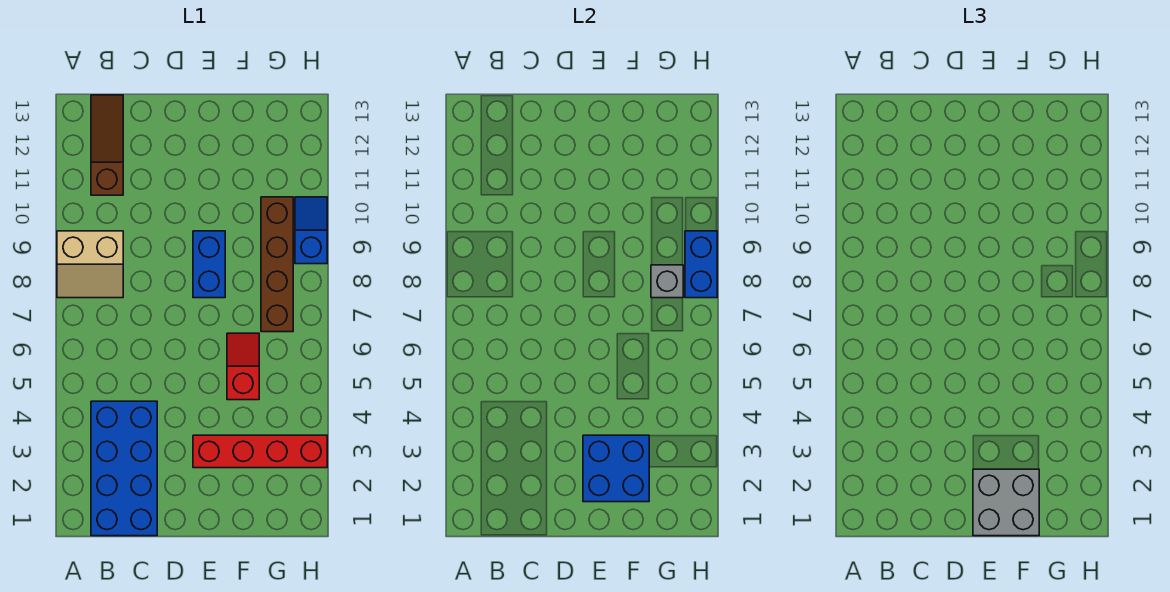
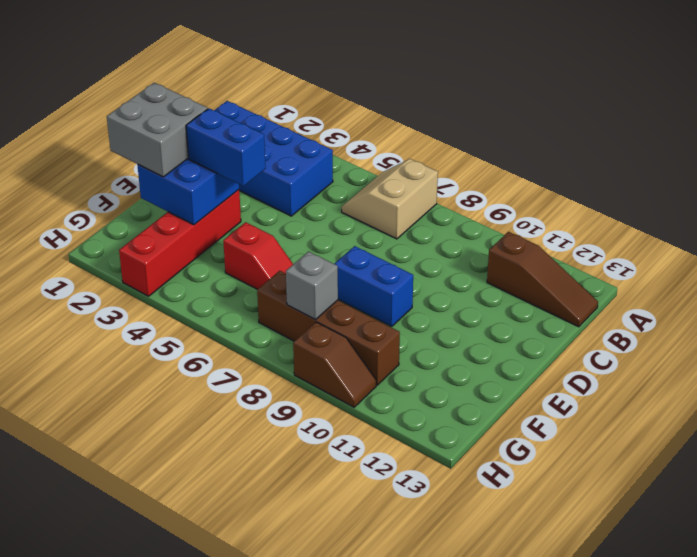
tan 2x2 slope [57,231,123,298] -> tan 2x2 slope moved to [342,159,438,239]
blue 1x2 brick [685,231,717,298] -> blue 1x2 brick moved to [186,109,266,186]
blue 1x2 slope [295,197,327,264] -> brown 1x2 slope [293,322,376,407]

